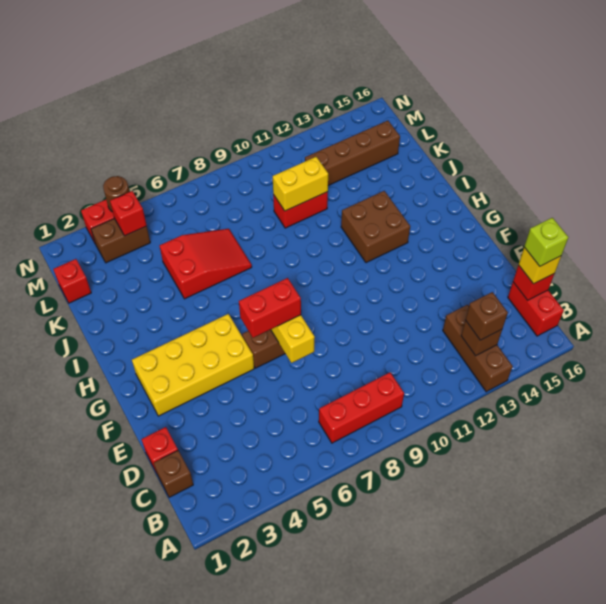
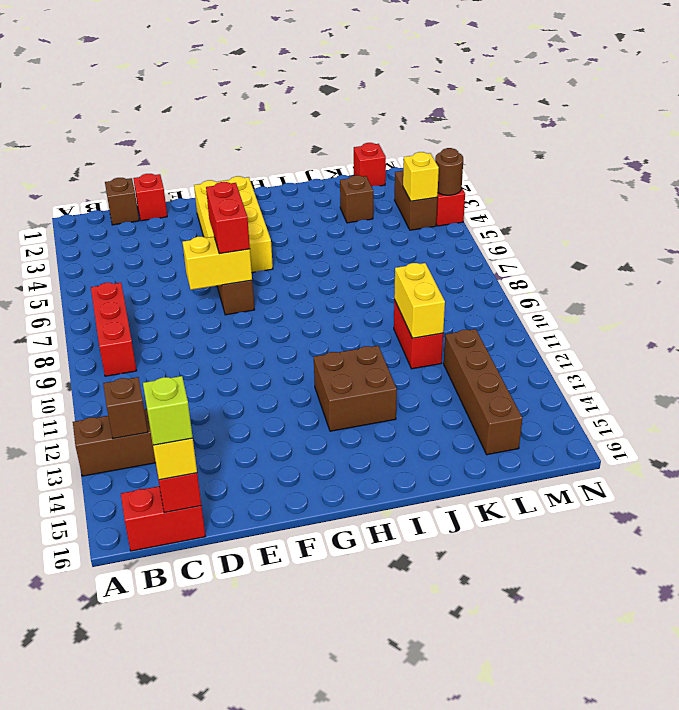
brown 1x1 brick [466,292,508,340] -> brown 1x1 brick moved to [340,175,373,223]
red 2x3 slope [160,229,252,299] -> none
red 1x1 brick [110,191,147,236] -> yellow 1x1 brick [403,152,439,201]

